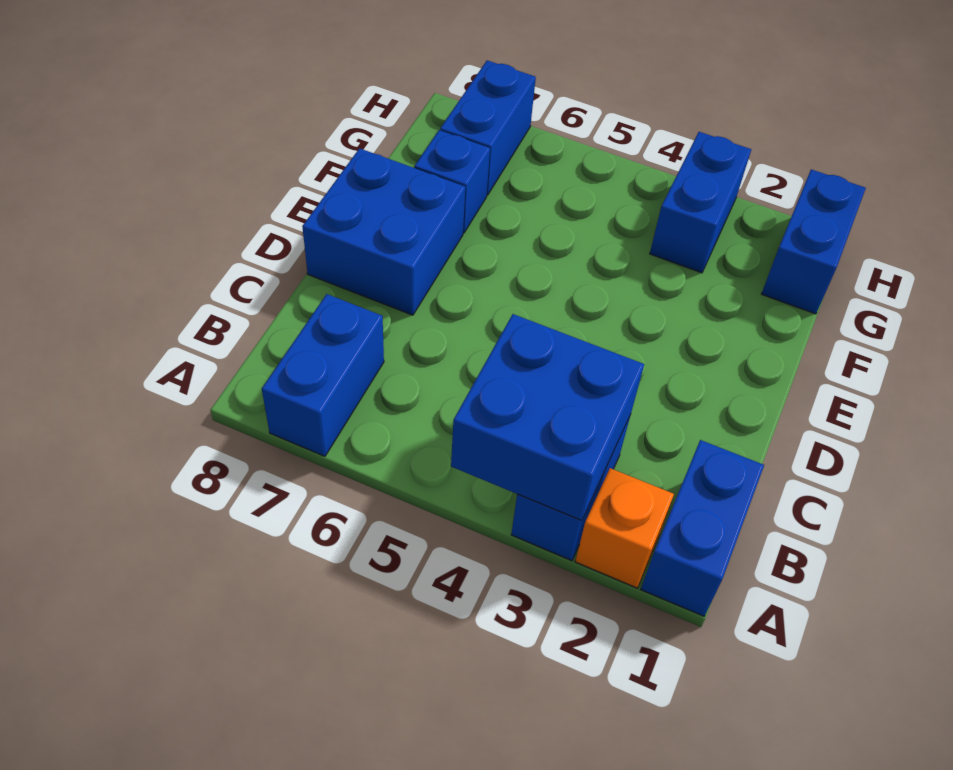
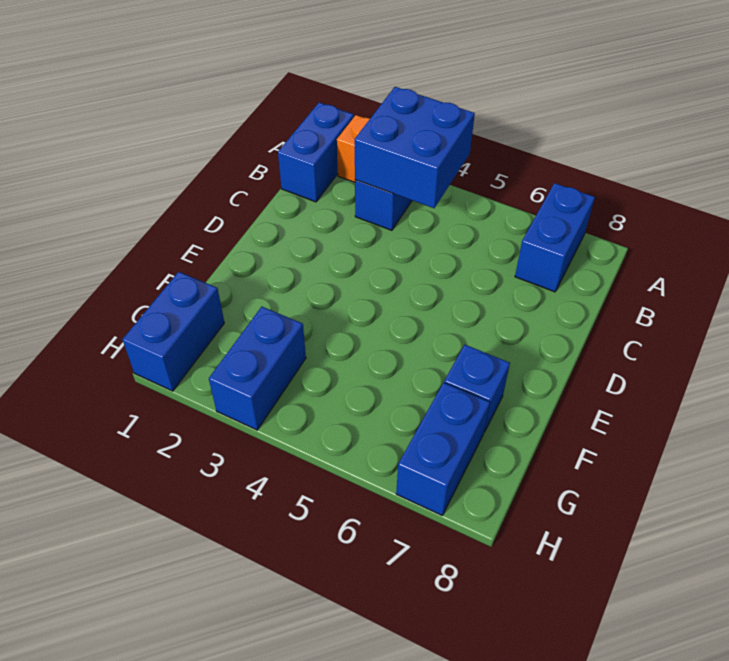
blue 2x2 brick [302,148,465,315] -> none

